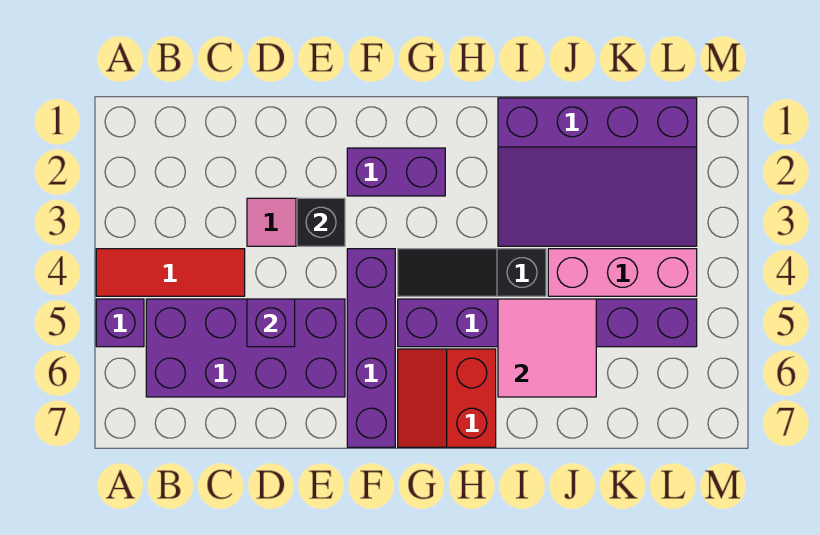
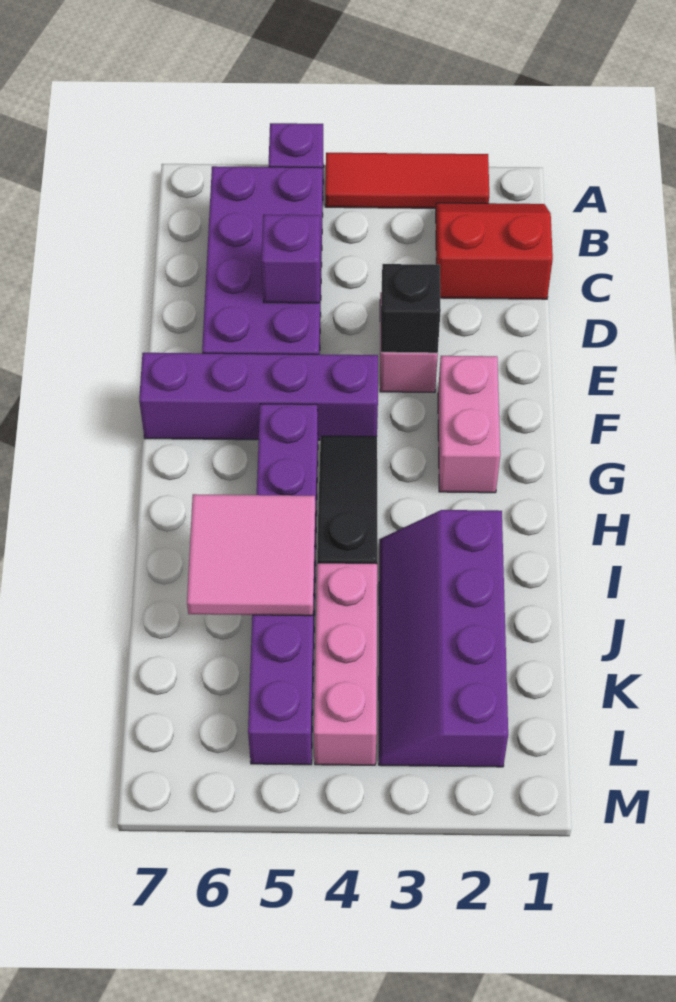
red 1x3 tile [96,249,245,296] -> red 1x3 tile turned to [325,153,489,208]
purple 1x2 brick [347,148,445,196] -> pink 1x2 brick [438,356,500,493]
red 2x2 slope [398,349,496,447] -> red 2x2 slope moved to [436,203,553,299]
purple 3x4 slope [498,98,697,246] -> purple 2x4 slope [379,510,508,767]

